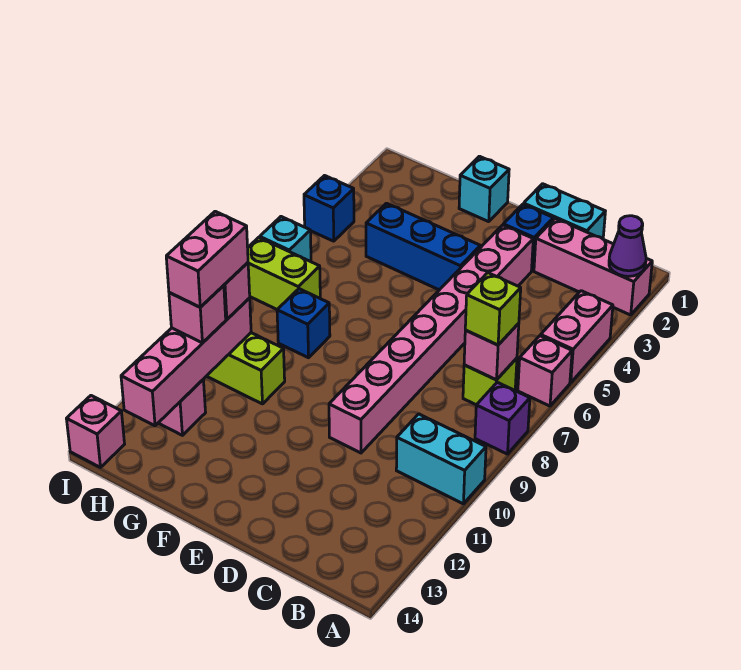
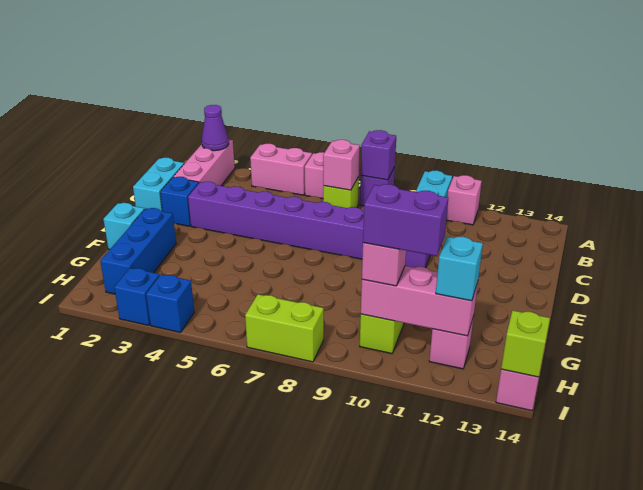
none -> purple 1x1 brick [361,130,396,180]
lime 1x1 brick [465,273,521,345] -> lime 1x1 brick moved to [501,310,550,377]
pink 1x8 brick [329,225,533,453] -> purple 1x8 brick [188,182,430,268]
blue 1x3 brick [366,203,480,290] -> blue 1x3 brick moved to [100,208,176,294]
blue 1x1 brick [277,289,330,358] -> blue 1x1 brick moved to [114,268,160,325]
lime 1x2 brick [248,238,320,309] -> lime 1x2 brick turned to [245,294,324,362]
pink 1x4 brick [121,298,251,426] -> pink 1x3 brick [361,266,478,336]
pink 1x2 brick [166,211,248,307] -> purple 1x2 brick [363,184,448,256]
pink 1x1 brick [169,285,226,343] -> pink 1x1 brick moved to [446,175,482,225]
cyan 1x1 brick [260,217,311,262] -> cyan 1x1 brick moved to [436,237,483,301]

